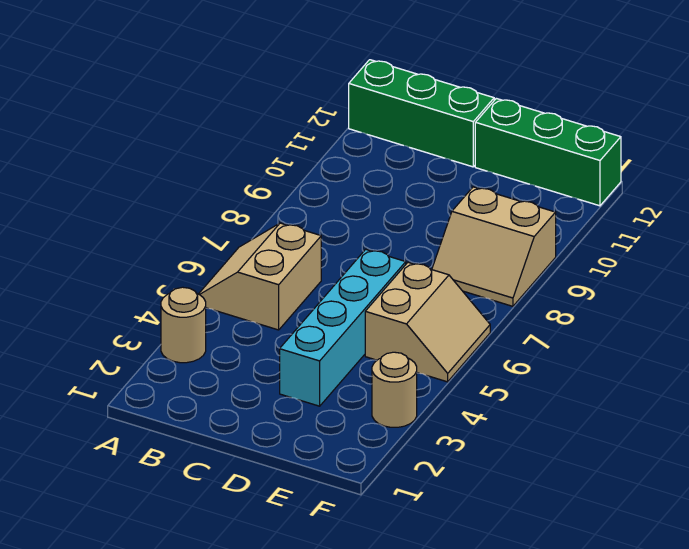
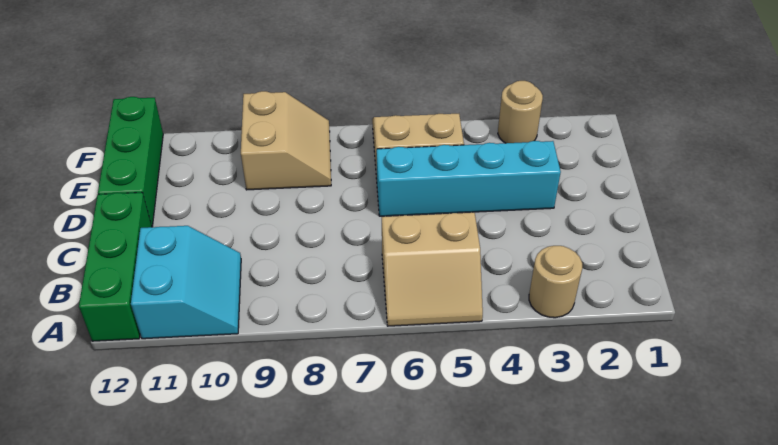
none -> cyan 2x2 slope [131,226,241,339]

